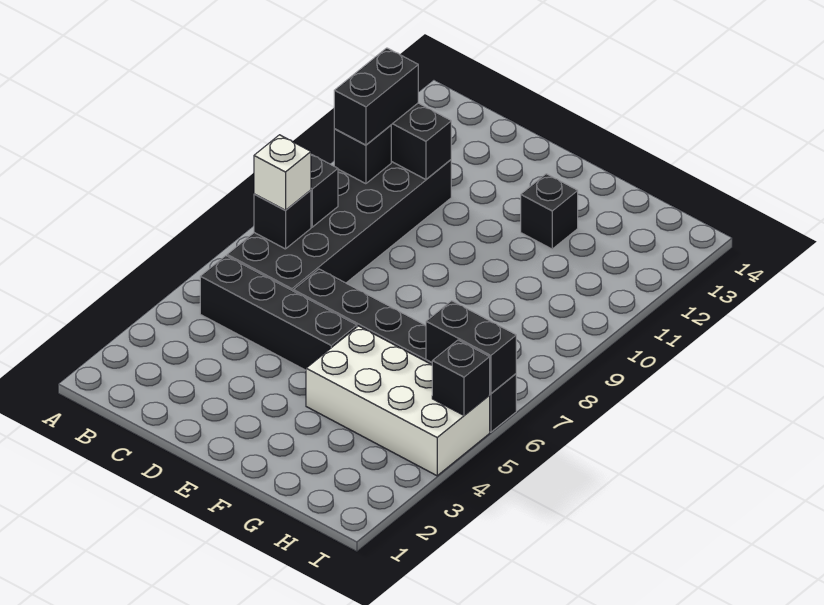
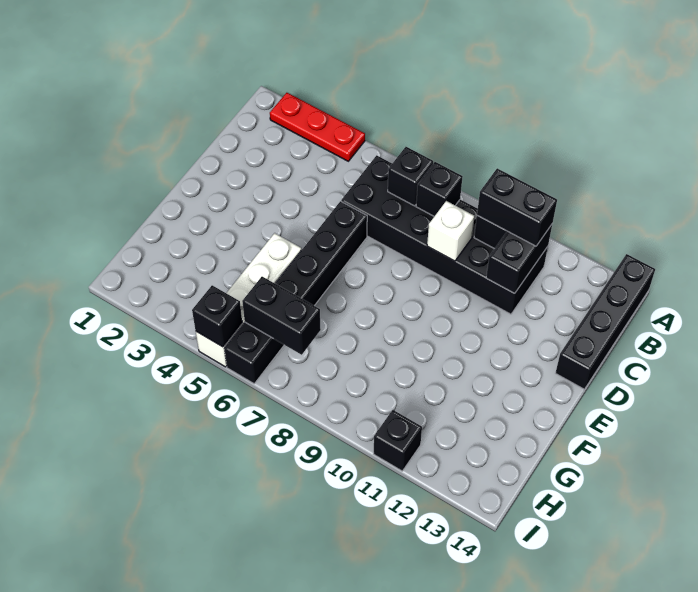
none -> red 1x3 plate [270,93,365,161]
black 1x4 brick [200,256,357,370] -> black 1x4 brick moved to [556,254,655,389]
white 1x1 brick [254,135,311,210] -> white 1x1 brick moved to [427,201,474,261]
white 2x4 brick [306,326,490,476] -> white 1x4 brick [196,233,302,367]
black 1x1 brick [521,174,578,249] -> black 1x1 brick moved to [374,410,422,471]
black 1x2 brick [426,301,516,394] -> black 1x2 brick turned to [242,277,321,355]

